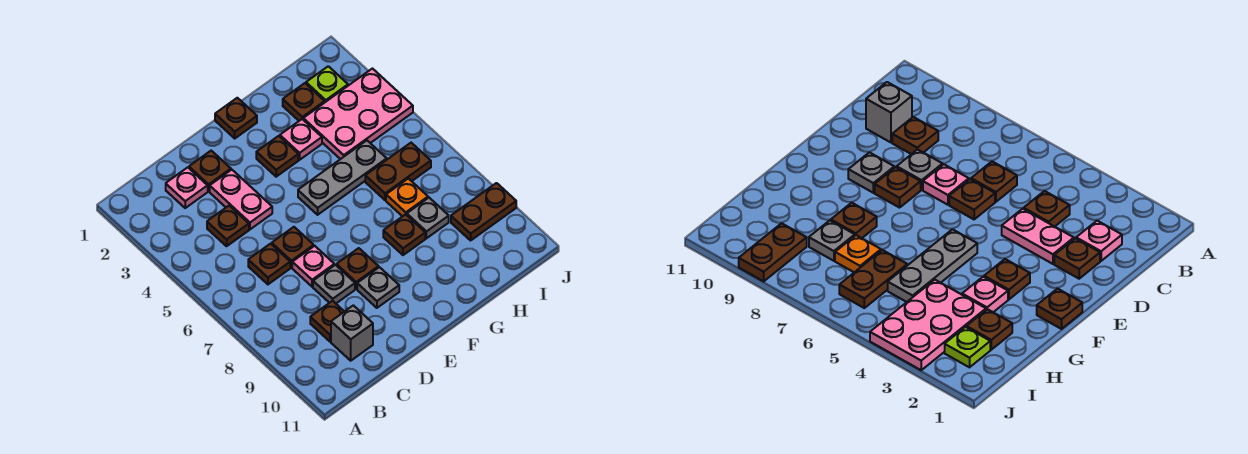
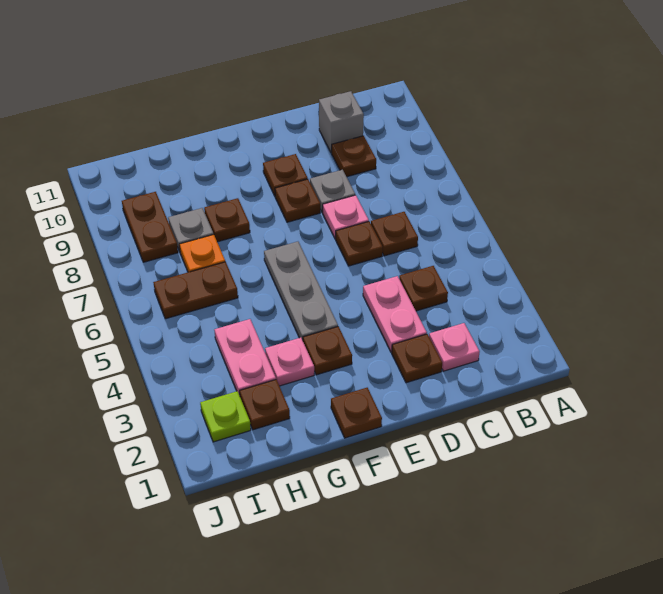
grey 1x1 plate [357,267,399,308] -> brown 1x1 plate [263,154,308,195]
grey 1x3 plate [298,141,387,215] -> grey 1x3 plate turned to [264,242,338,340]
pink 2x3 plate [303,69,413,159] -> pink 1x2 plate [214,319,276,396]
brown 1x2 plate [451,183,516,240] -> brown 1x2 plate turned to [122,192,178,262]

